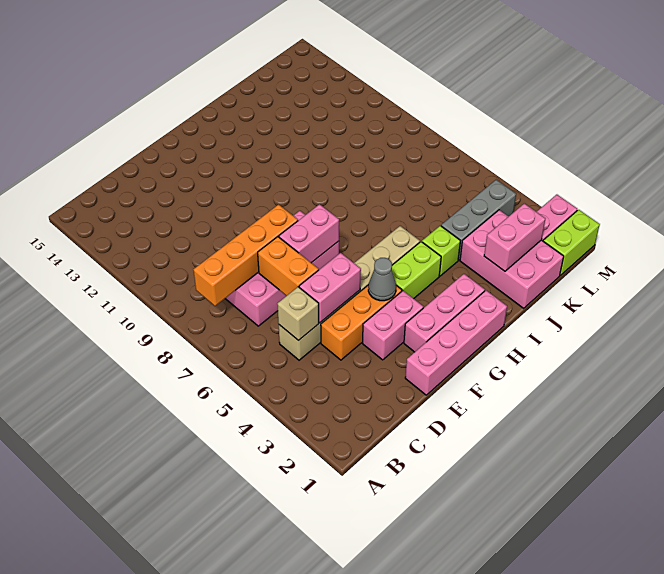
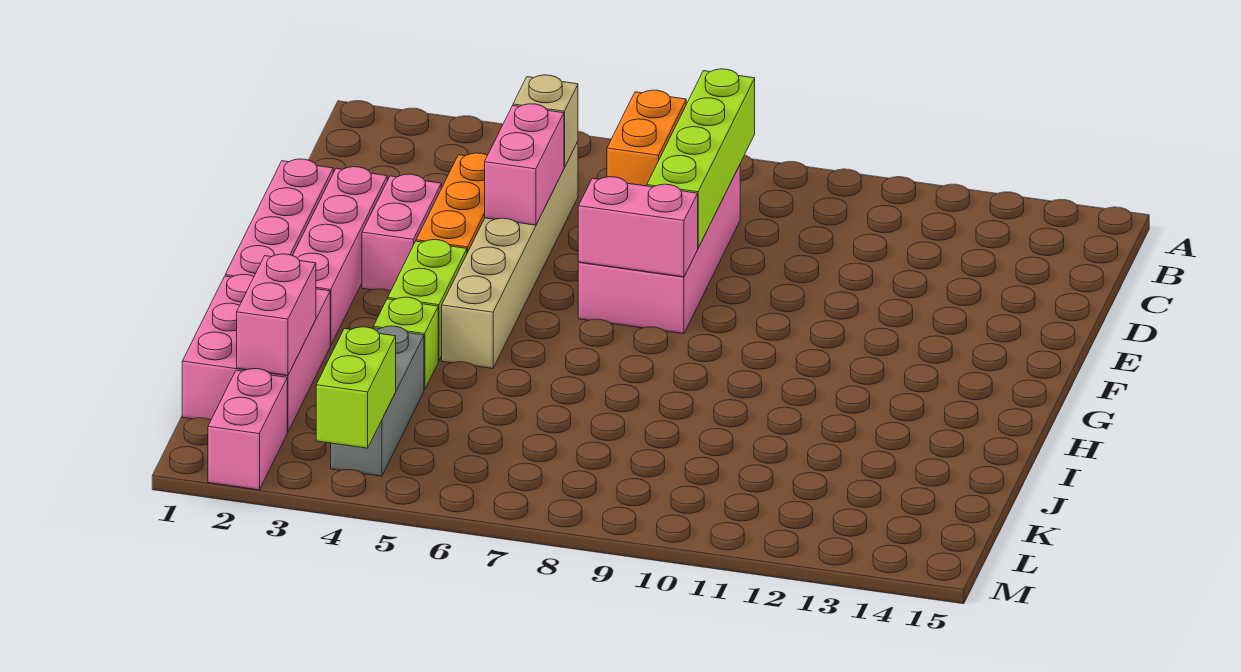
orange 1x4 brick [193,205,298,306] -> lime 1x4 brick [647,69,755,247]
orange 1x2 brick [258,237,319,296] -> orange 1x2 brick turned to [607,90,686,186]
pink 1x2 brick [279,204,339,263] -> pink 1x2 brick turned to [578,177,698,277]
pink 1x3 brick [404,274,485,352] -> pink 1x4 brick [293,167,387,346]
grey 1x1 cone [368,258,396,301] -> none
pink 2x3 brick [460,210,564,308] -> pink 2x3 brick turned to [182,274,330,432]
lime 1x2 brick [543,210,600,275] -> lime 1x2 brick moved to [316,327,396,448]

